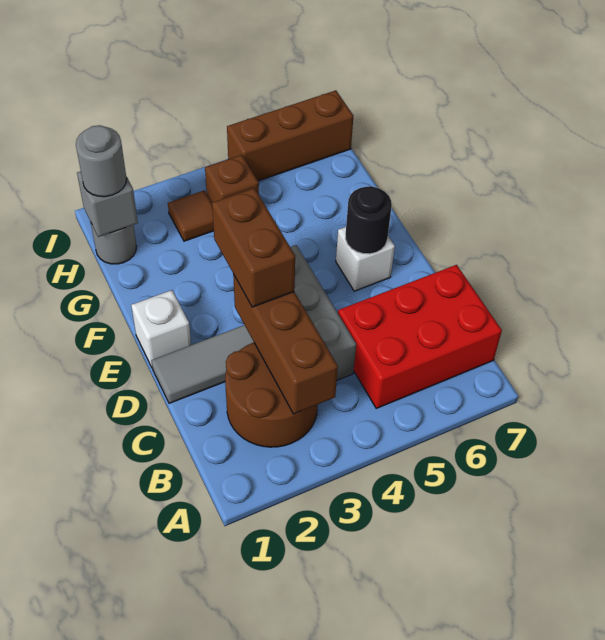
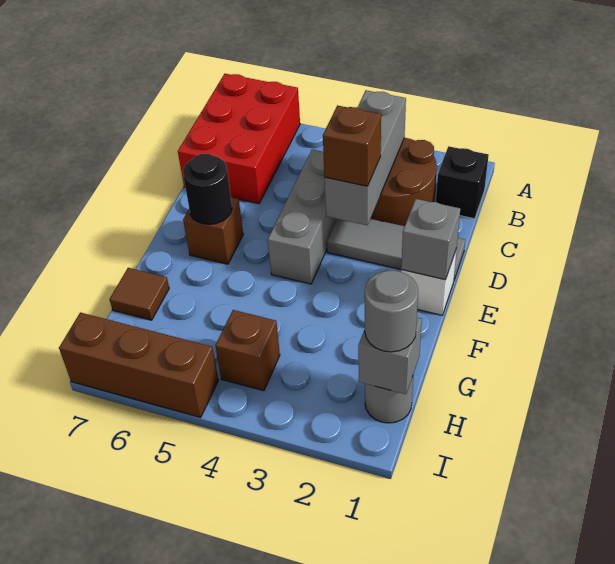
none -> black 1x1 brick [436,146,489,219]
brown 1x3 brick [233,274,338,414] -> grey 1x3 brick [325,90,406,225]
red 2x3 brick [338,265,502,408] -> red 2x3 brick turned to [178,74,300,204]
brown 1x2 brick [212,188,295,307] -> brown 1x1 brick [323,106,381,186]
none -> grey 1x1 brick [401,199,460,280]
white 1x1 brick [336,227,395,291] -> brown 1x1 brick [183,197,243,264]
brown 1x1 tile [168,190,214,241] -> brown 1x1 tile moved to [110,268,169,320]

